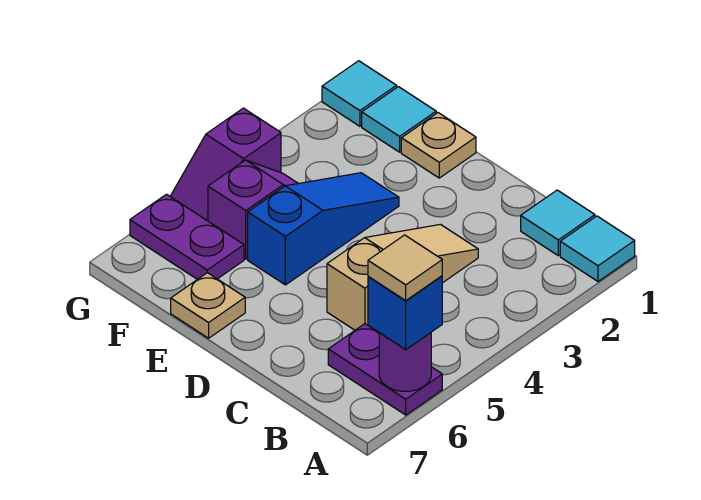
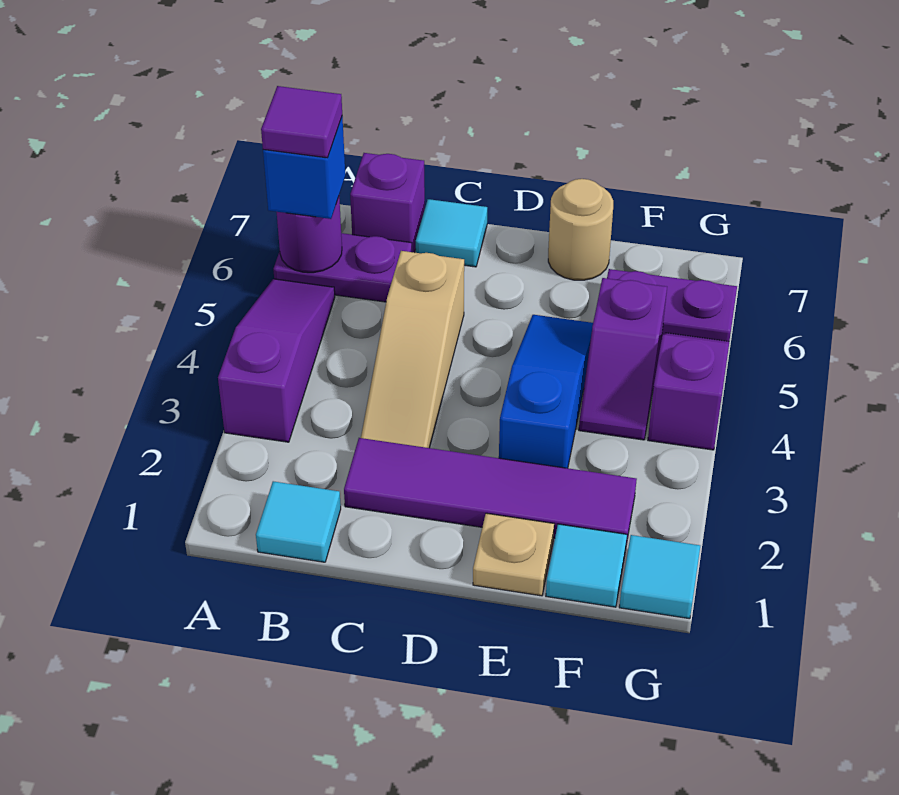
cyan 1x1 tile [560,216,635,281] -> cyan 1x1 tile moved to [416,199,487,267]
none -> purple 1x3 slope [218,279,335,442]
tan 1x1 tile [368,235,442,300] -> purple 1x1 tile [261,86,342,158]
none -> purple 1x1 brick [350,153,425,252]
none -> purple 1x4 tile [344,438,637,545]
blue 1x3 slope [248,173,399,285] -> blue 1x3 slope turned to [499,315,593,468]
tan 1x1 plate [171,273,245,338] -> tan 1x1 round brick [548,179,613,280]

